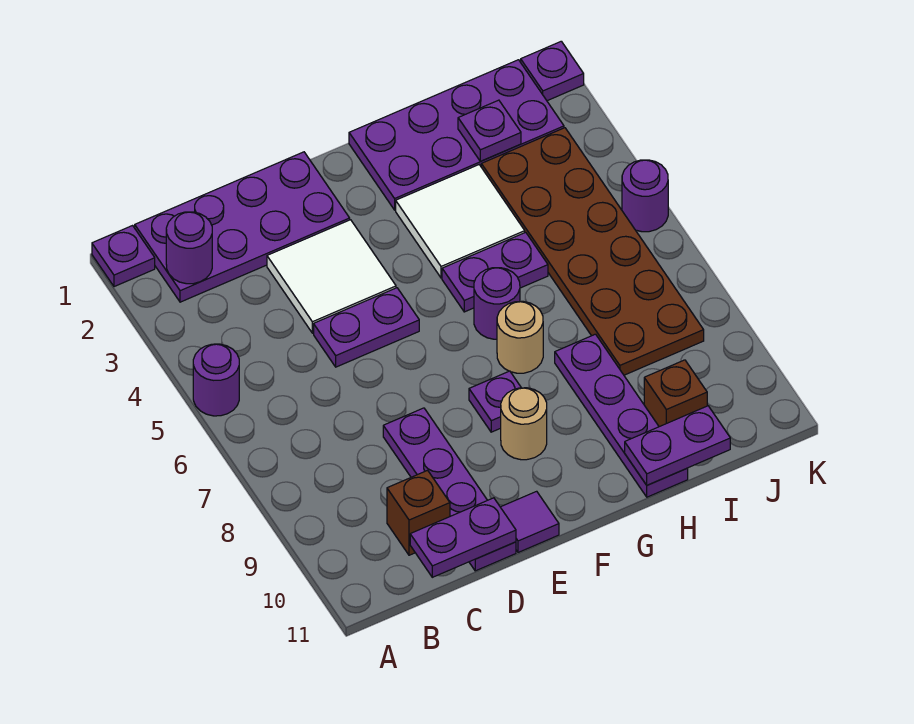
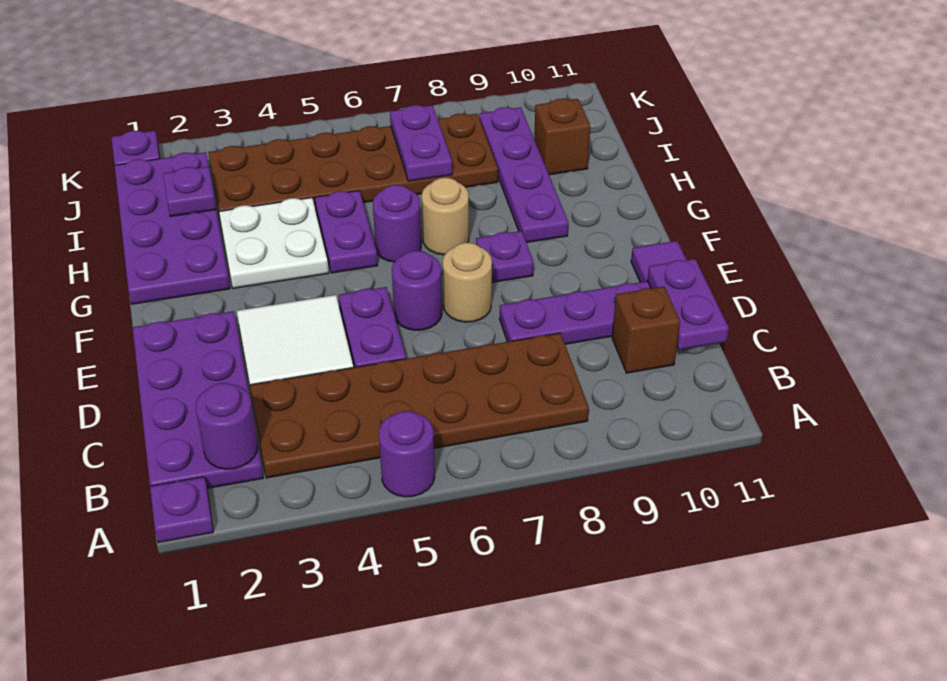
none -> brown 2x6 plate [250,333,589,478]
tan 1x1 round brick [501,388,547,460] -> tan 1x1 round brick moved to [443,243,492,322]
white 2x2 tile [396,165,525,278] -> white 2x2 plate [219,198,329,288]
purple 1x4 plate [555,334,688,497] -> purple 1x4 plate turned to [479,107,568,243]
purple 1x2 plate [625,406,730,485] -> purple 1x2 plate moved to [390,105,452,181]
purple 1x1 round brick [622,160,668,232] -> purple 1x1 round brick moved to [392,250,442,330]

